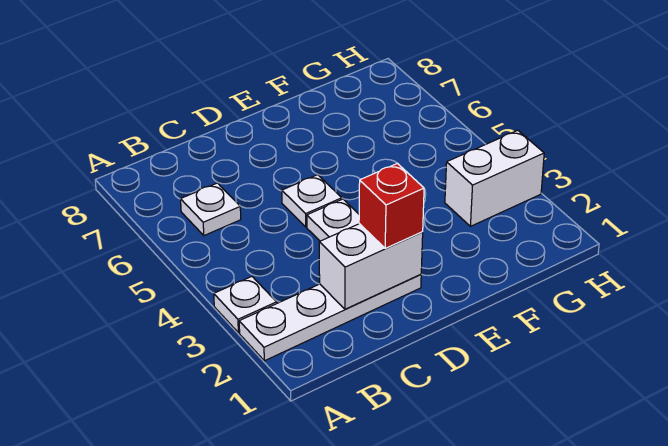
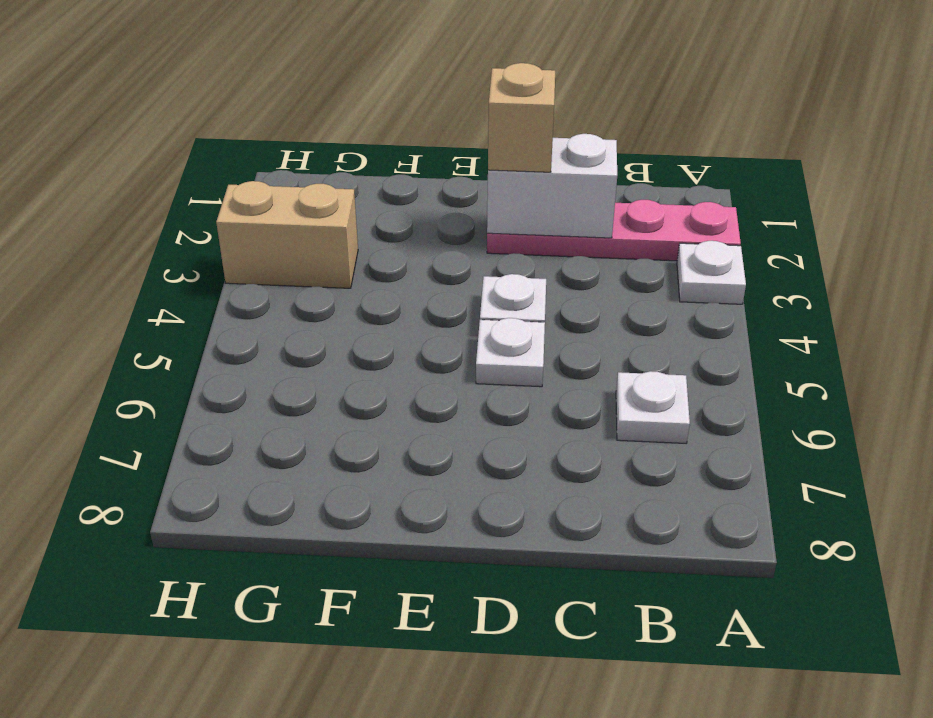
white 1x4 plate [239,274,421,361] -> pink 1x4 plate [487,200,741,261]
red 1x1 brick [359,163,424,248] -> tan 1x1 brick [488,63,555,172]
white 1x2 brick [445,130,544,226] -> tan 1x2 brick [216,181,358,288]

